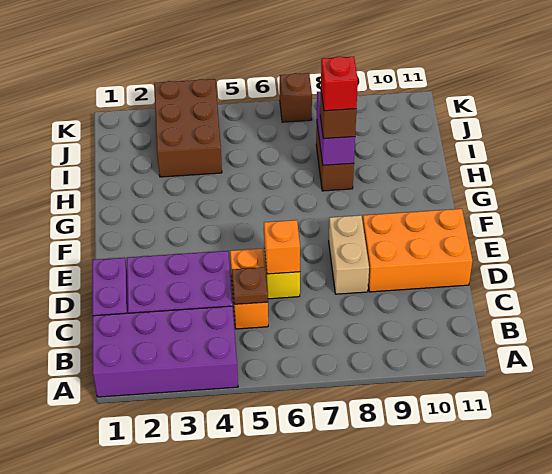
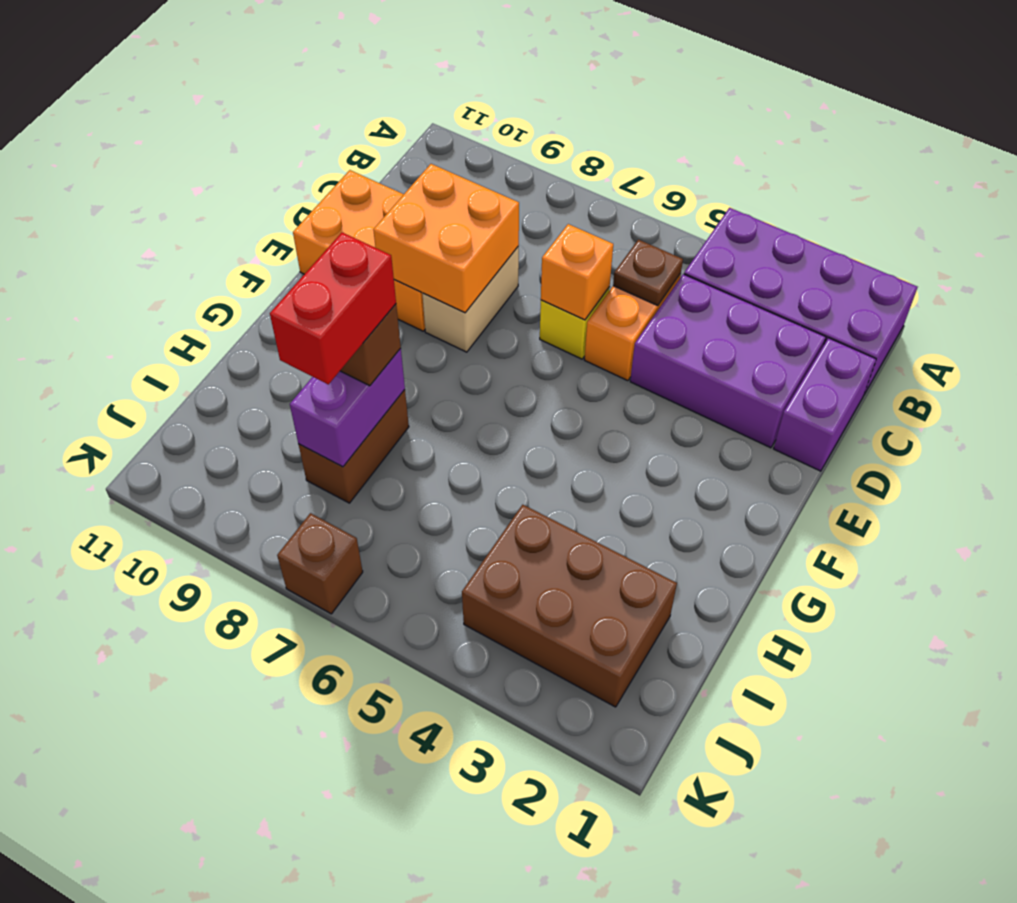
none -> orange 2x2 brick [373,164,519,313]
red 1x1 brick [321,57,358,111] -> red 1x2 brick [270,233,396,384]
brown 2x3 brick [154,79,222,177] -> brown 2x3 brick turned to [462,505,677,707]

